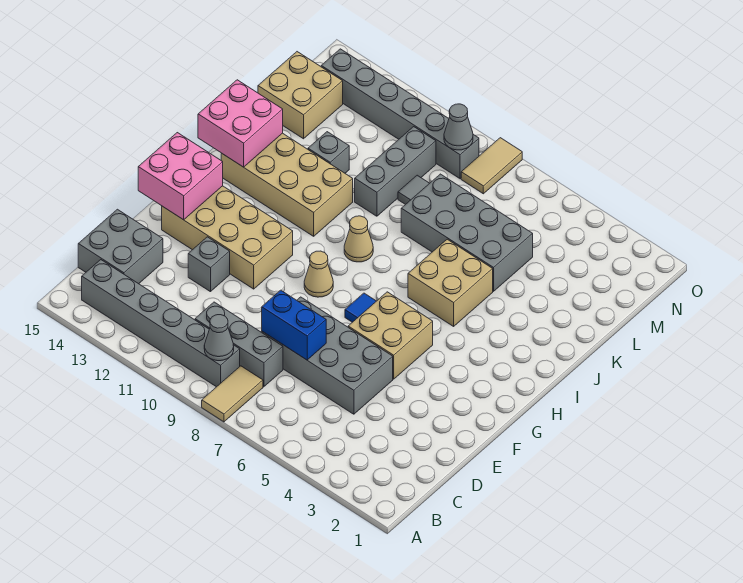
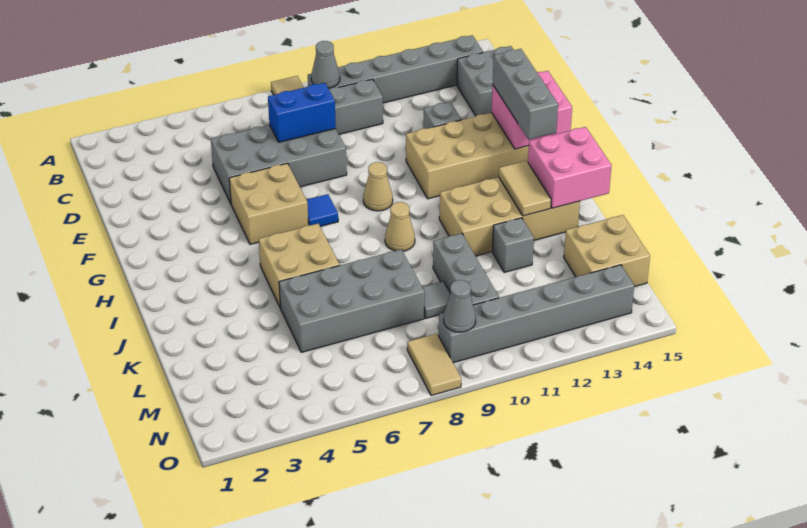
none -> grey 1x3 brick [493,49,558,140]
none -> tan 1x2 tile [499,161,551,216]

